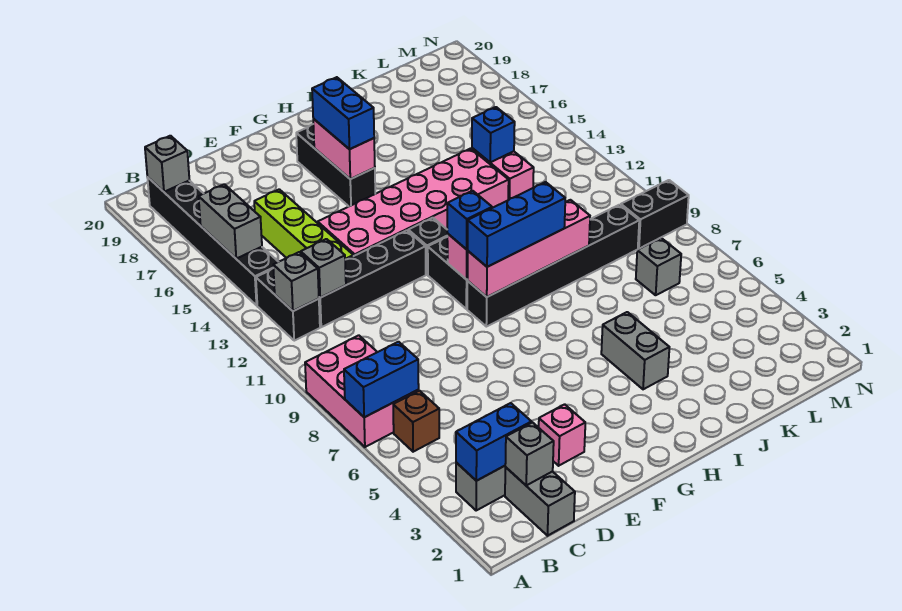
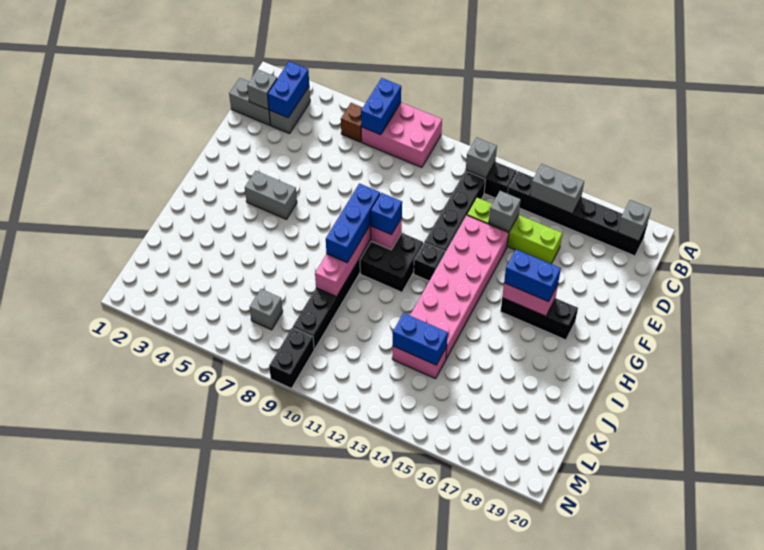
grey 1x1 brick [301,239,346,298] -> grey 1x1 brick moved to [489,191,521,232]
pink 1x1 brick [539,404,585,466] -> none
grey 1x2 brick [601,312,669,389] -> grey 1x2 brick moved to [245,171,297,219]
blue 1x1 brick [472,107,515,162] -> blue 1x2 brick [393,313,448,365]

